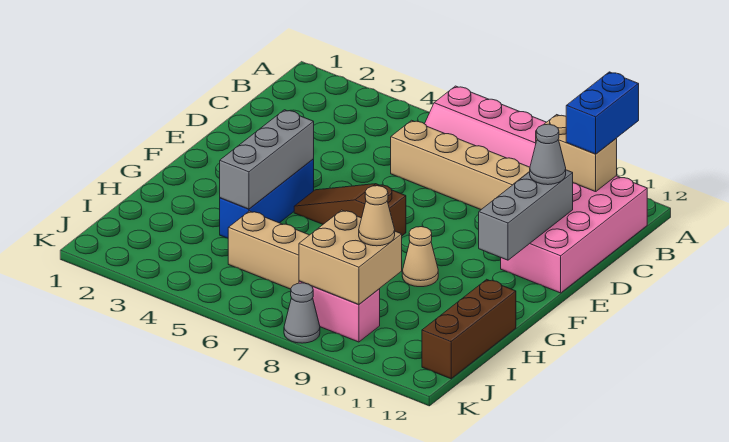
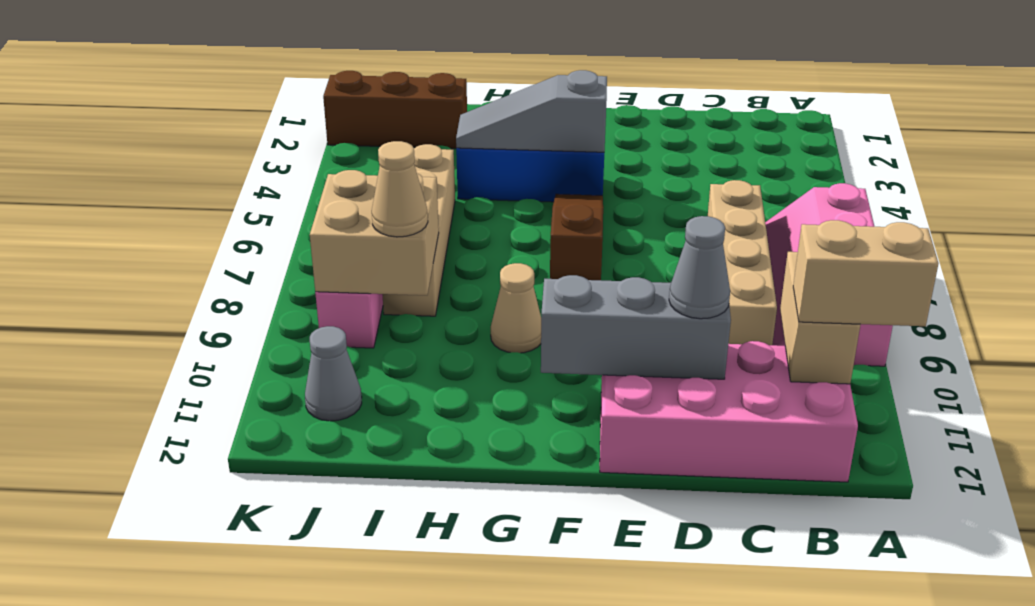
blue 1x2 brick [566,72,639,154] -> tan 1x2 brick [793,220,938,326]
grey 1x3 brick [220,110,314,209] -> grey 1x3 slope [456,70,607,152]
brown 1x3 brick [422,279,516,379] -> brown 1x3 brick moved to [323,71,467,149]
grey 1x1 cone [284,283,320,343] -> grey 1x1 cone moved to [305,326,362,421]

